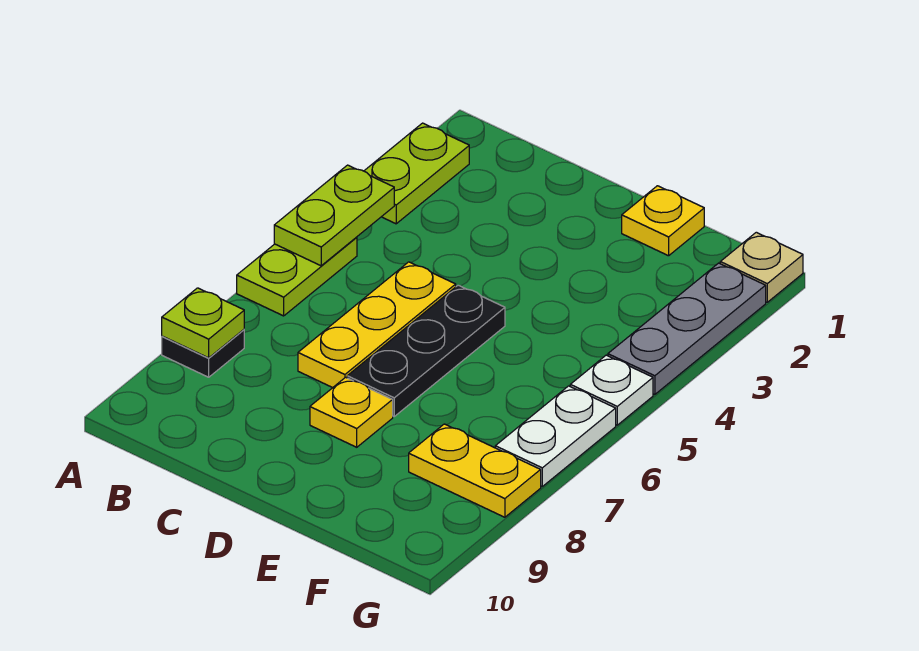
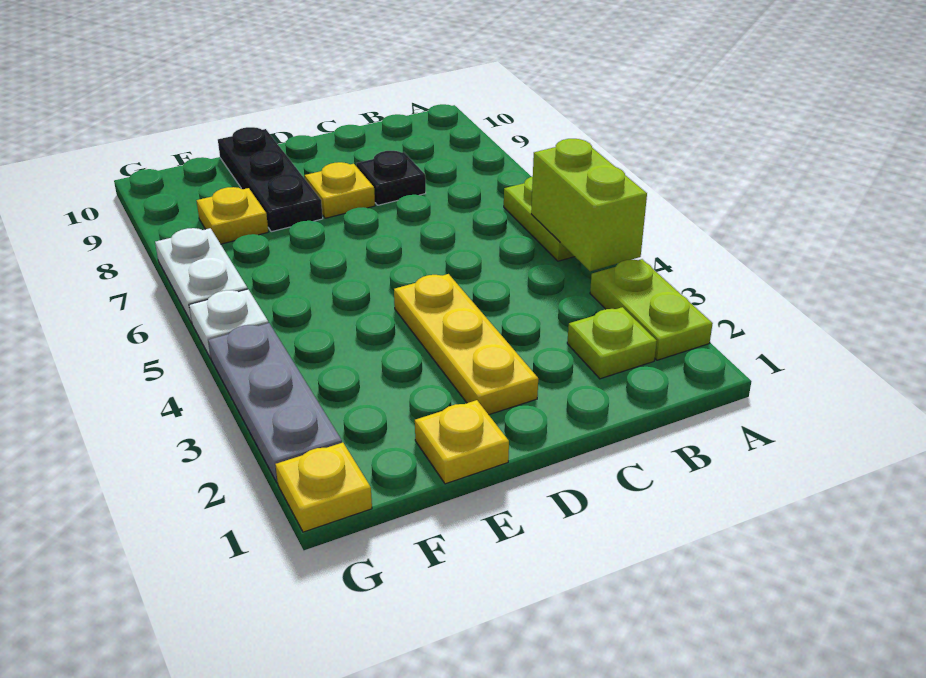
lime 1x2 plate [274,165,394,266] -> lime 1x2 brick [531,139,647,271]
black 1x1 plate [162,330,244,377] -> black 1x1 plate moved to [356,151,426,205]
lime 1x1 plate [162,288,244,358] -> lime 1x1 plate moved to [567,307,657,379]
yellow 1x3 plate [298,262,456,388] -> yellow 1x3 plate moved to [394,274,538,415]
black 1x3 plate [347,285,505,416] -> black 1x3 plate moved to [218,127,323,232]
yellow 1x2 plate [409,424,541,517] -> yellow 1x1 plate [197,187,268,244]
tan 1x1 plate [720,232,803,302] -> yellow 1x1 plate [275,443,372,532]

